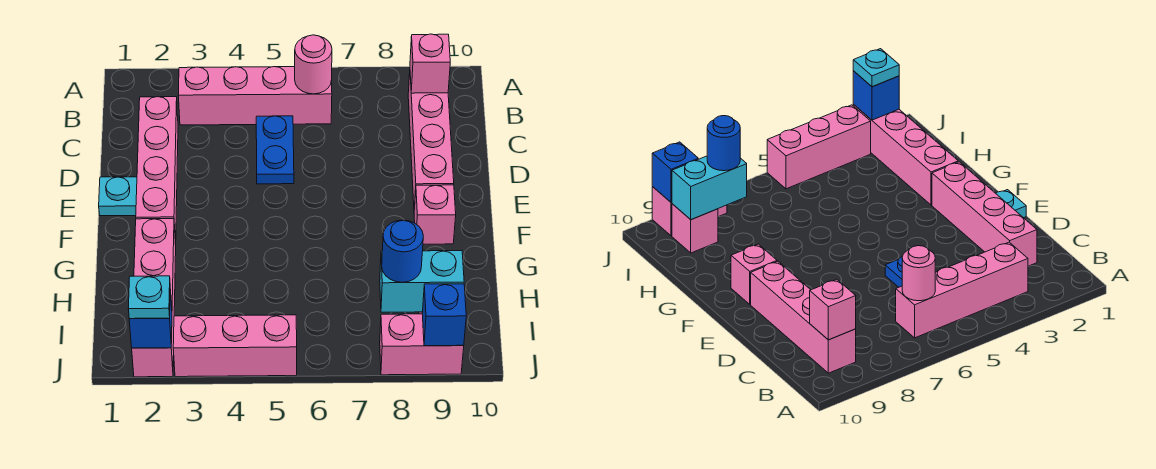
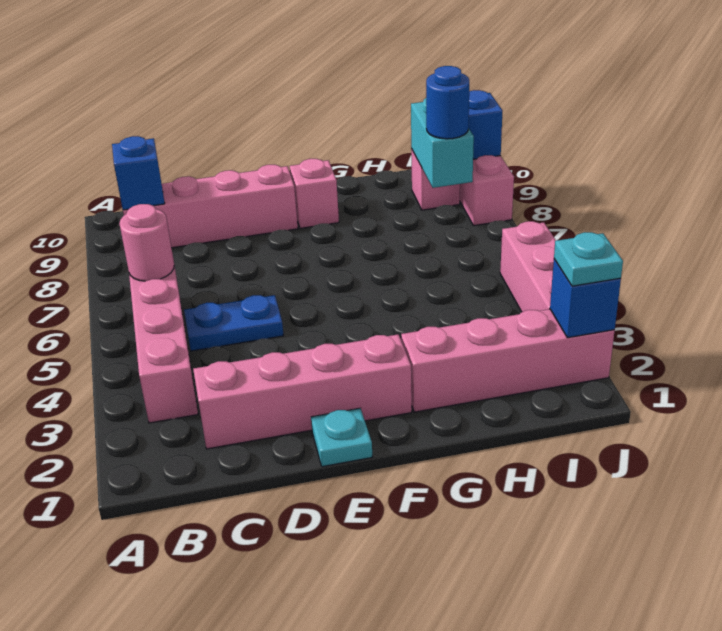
pink 1x1 brick [410,34,450,93] -> blue 1x1 brick [112,136,165,210]

